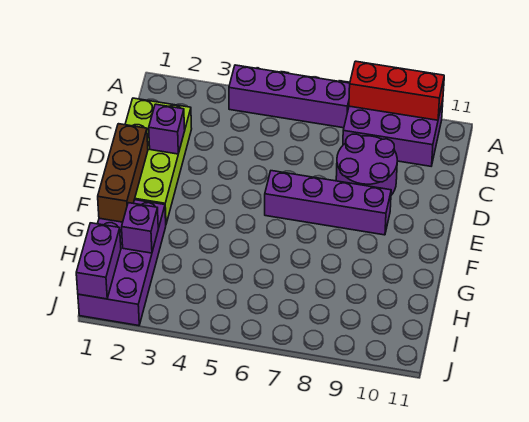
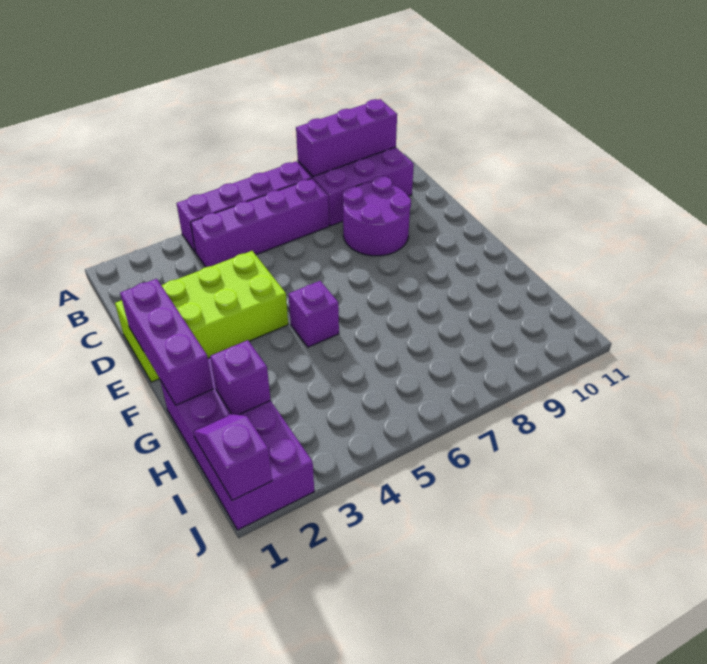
red 1x3 brick [349,61,444,120] -> purple 1x3 brick [296,99,397,176]
lime 2x4 brick [125,98,192,224] -> lime 2x4 brick turned to [115,251,288,382]
purple 1x1 brick [149,104,185,154] -> purple 1x1 brick moved to [289,281,339,347]
brown 1x3 brick [98,124,148,222] -> purple 1x3 brick [120,279,213,405]
purple 1x4 brick [265,171,391,235] -> purple 1x4 brick moved to [191,178,329,267]
purple 1x2 brick [76,223,121,299] -> purple 1x2 slope [193,414,272,500]

